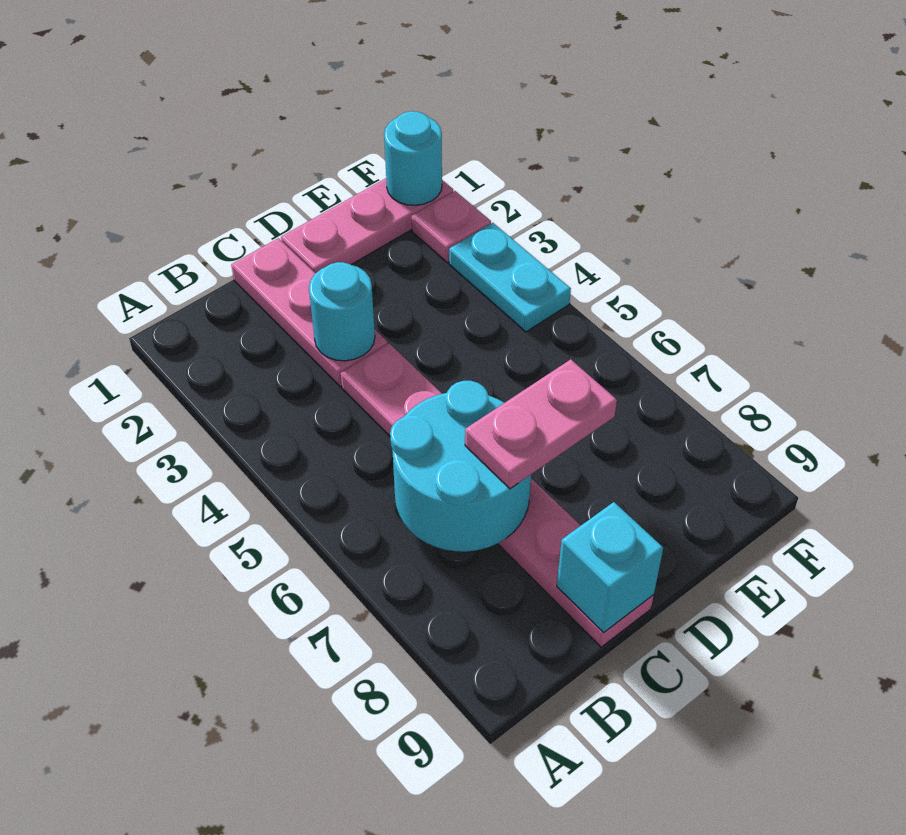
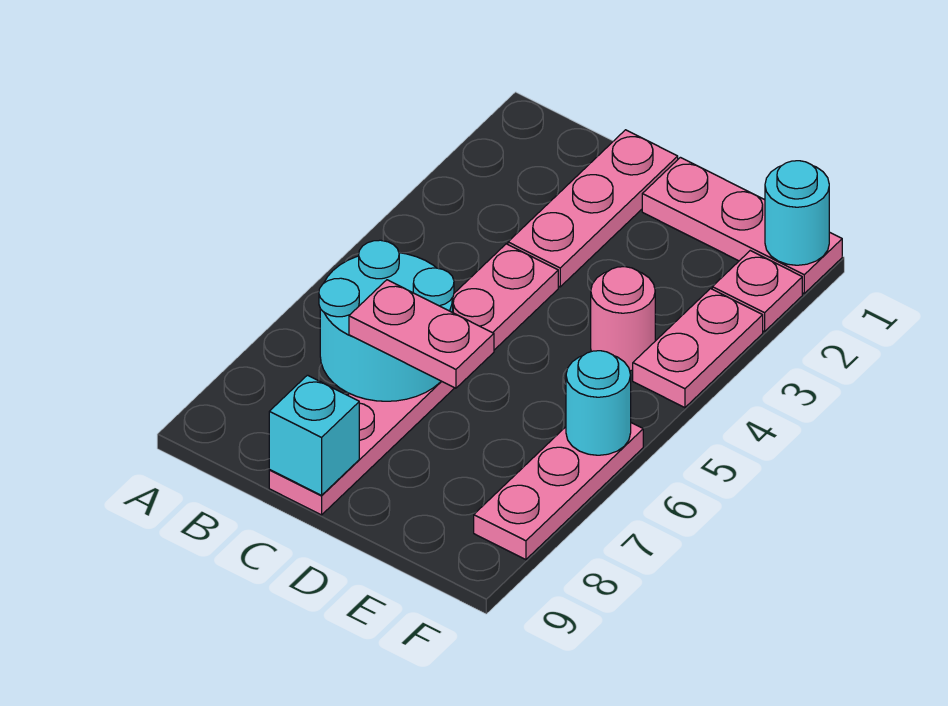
cyan 1x1 round brick [309,262,375,361] -> cyan 1x1 round brick moved to [566,351,631,455]
none -> pink 1x1 round brick [591,267,655,371]
cyan 1x2 plate [449,223,571,332] -> pink 1x2 plate [633,289,763,408]
none -> pink 1x3 plate [474,423,643,560]

